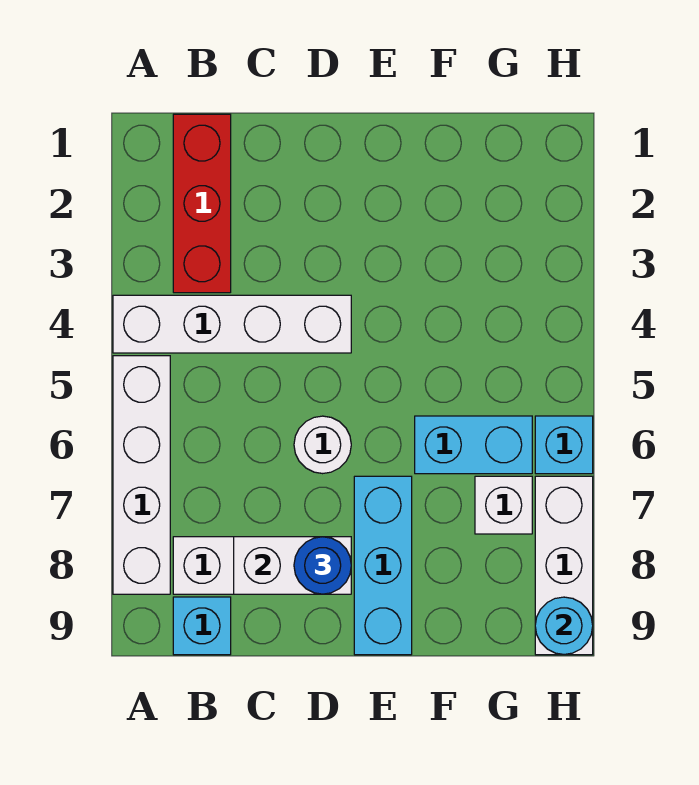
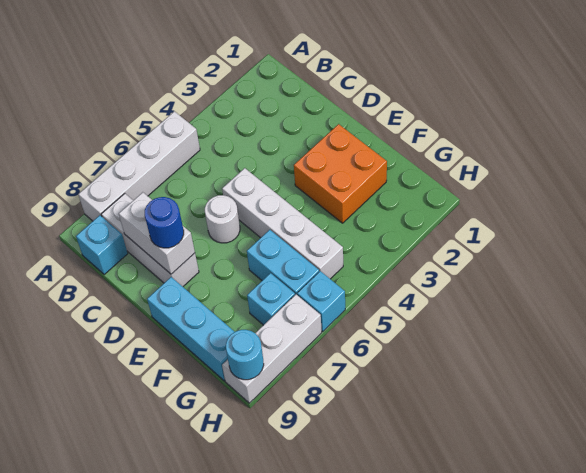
white 1x4 brick [113,295,351,353] -> white 1x4 brick moved to [222,168,343,279]
red 1x3 brick [173,114,231,293] -> none
none -> orange 2x2 brick [294,124,387,223]
cyan 1x3 brick [354,476,412,655] -> cyan 1x3 brick turned to [147,277,234,381]
white 1x1 brick [475,476,532,534] -> cyan 1x1 brick [247,273,295,325]

